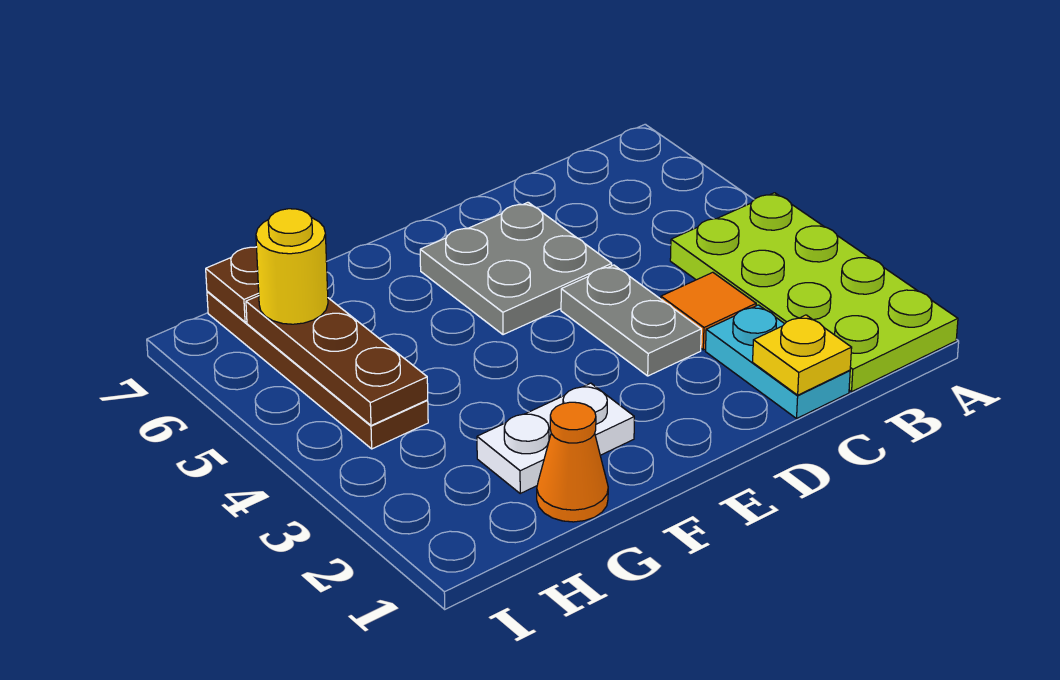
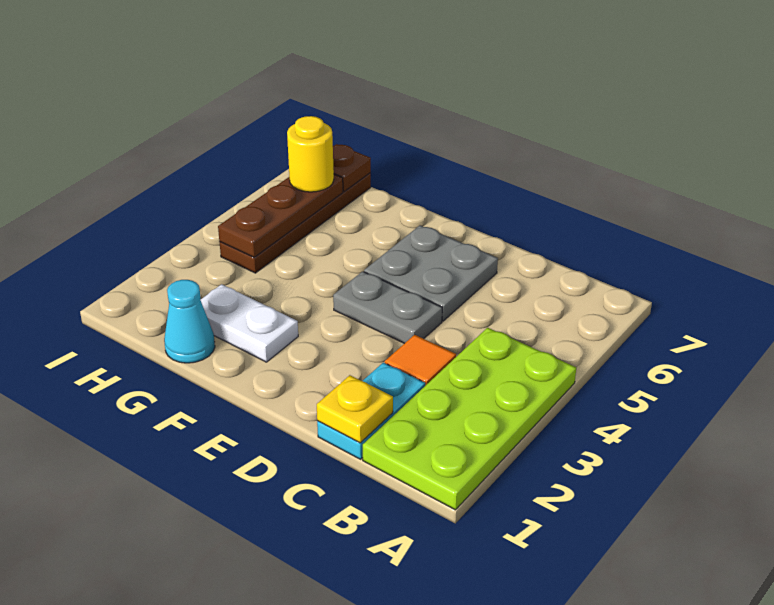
grey 1x2 plate [561,265,701,376] -> grey 1x2 plate turned to [333,271,442,344]
orange 1x1 cone [537,402,608,522] -> cyan 1x1 cone [164,280,215,363]

